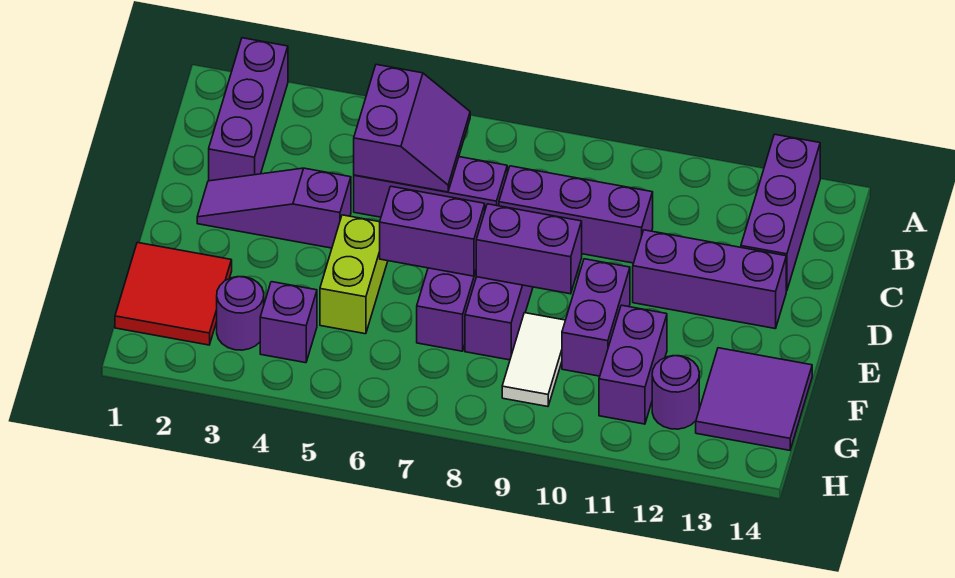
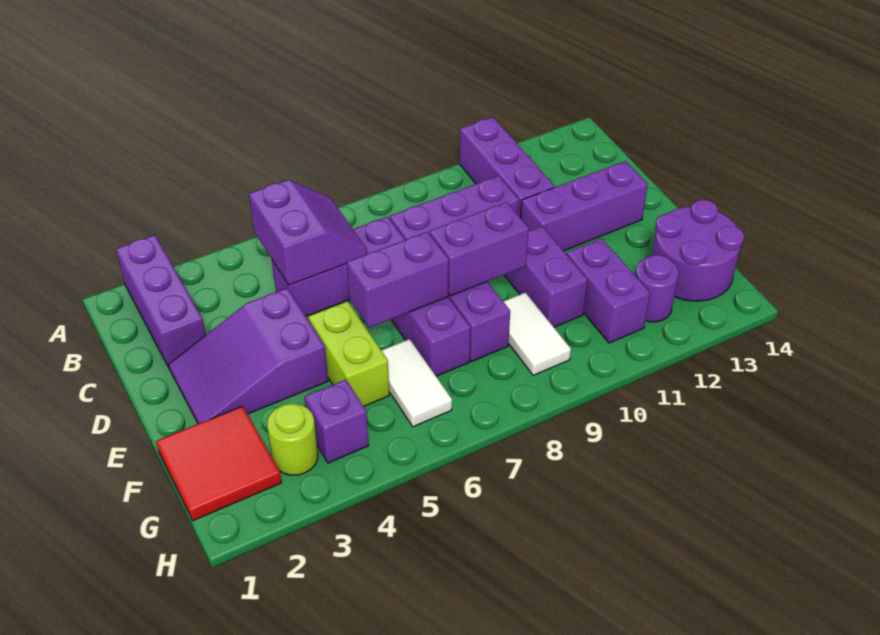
purple 1x3 brick [741,134,820,291] -> purple 1x3 brick moved to [460,117,555,218]
purple 1x3 slope [197,168,351,248] -> purple 2x3 slope [169,288,328,424]
none -> white 1x2 tile [381,339,452,427]
purple 2x2 tile [696,348,812,450] -> purple 2x2 round brick [652,200,744,301]
purple 1x1 round brick [217,277,264,350] -> lime 1x1 round brick [267,404,318,475]

